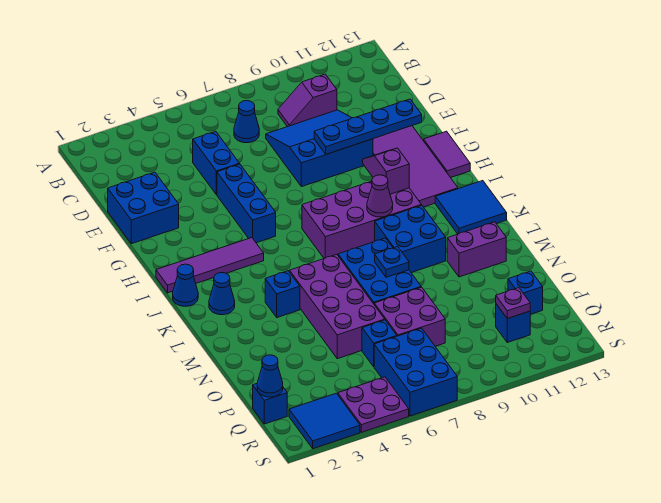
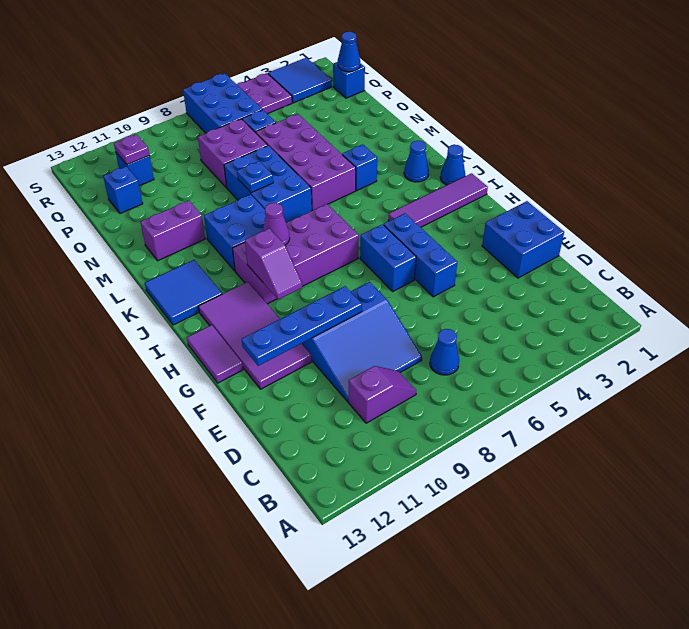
blue 1x2 brick [193,131,240,195] -> blue 1x2 brick moved to [360,224,416,291]

